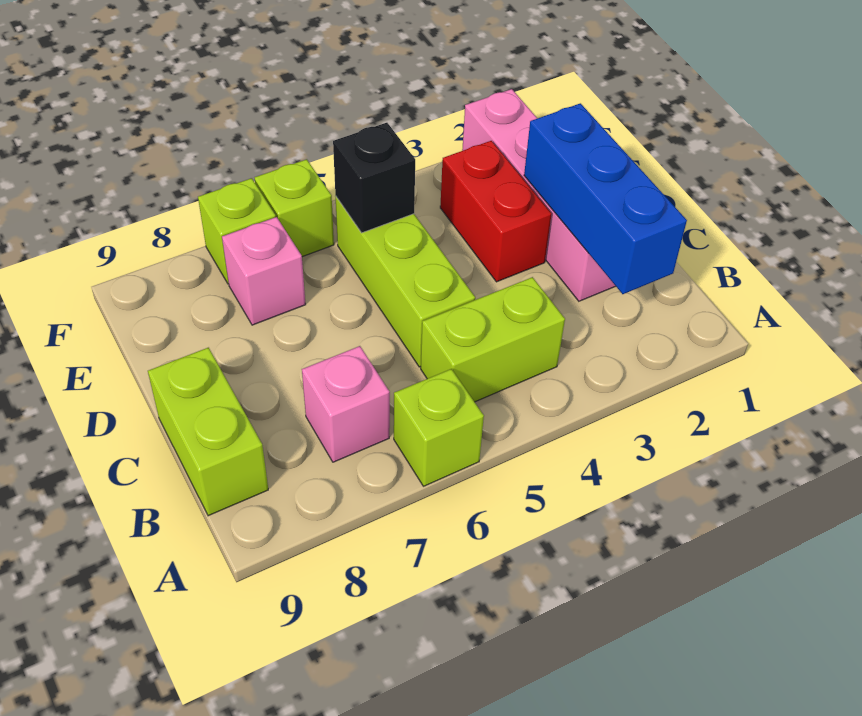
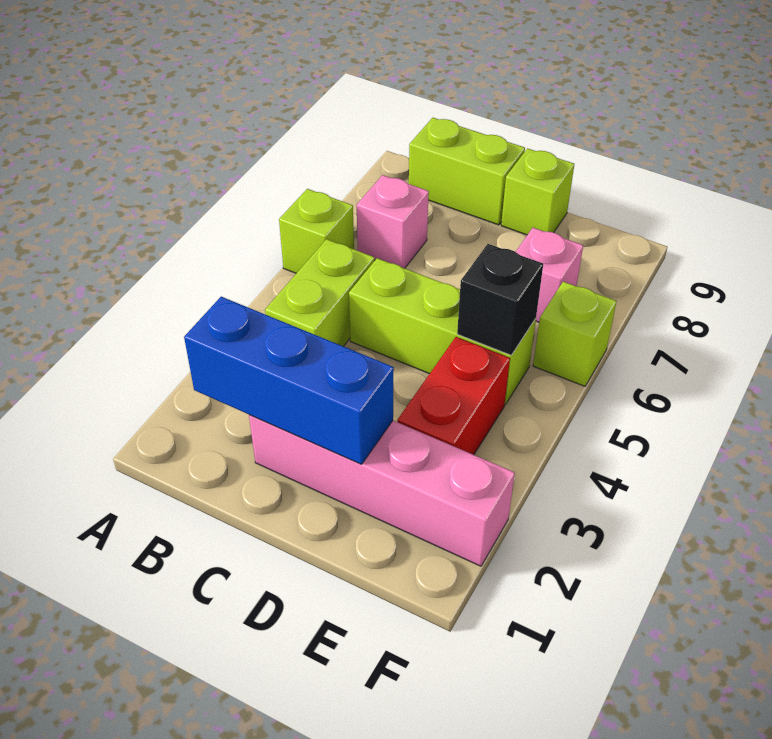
red 1x2 brick [440,141,552,282] -> red 1x2 brick turned to [397,337,510,455]
lime 1x1 brick [198,178,276,284] -> lime 1x1 brick moved to [501,148,574,235]

